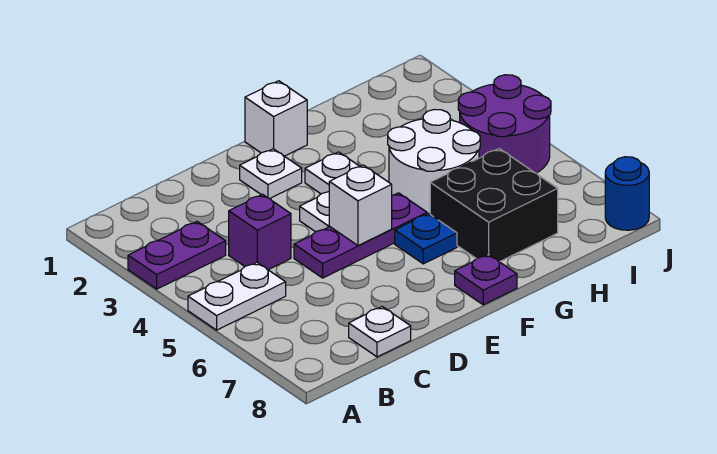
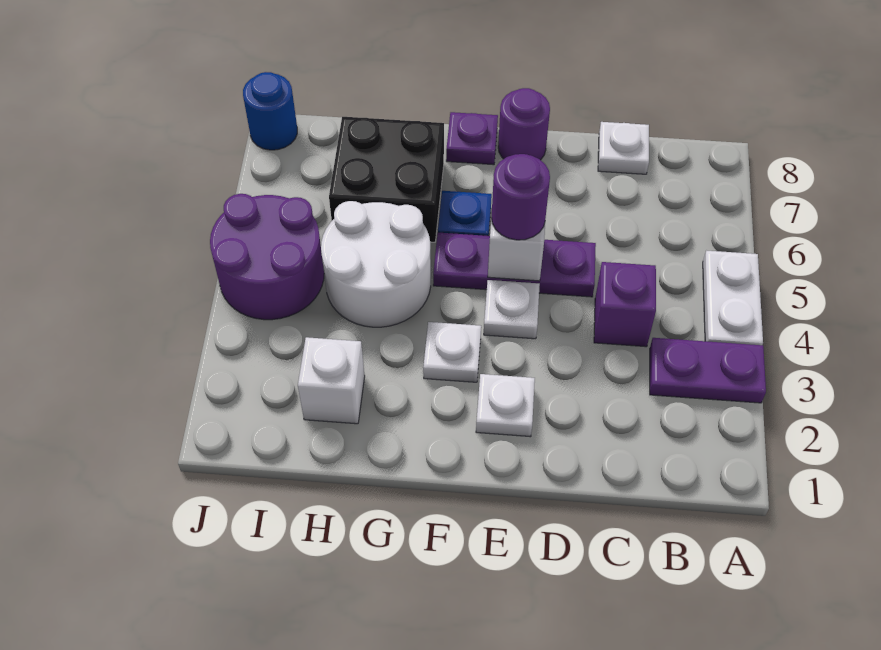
white 1x2 plate [188,263,286,330] -> white 1x2 plate turned to [703,251,763,345]
none -> purple 1x1 round brick [492,154,550,240]
none -> purple 1x1 round brick [498,88,550,160]
white 1x1 brick [245,81,307,156] -> white 1x1 brick moved to [298,337,365,424]

